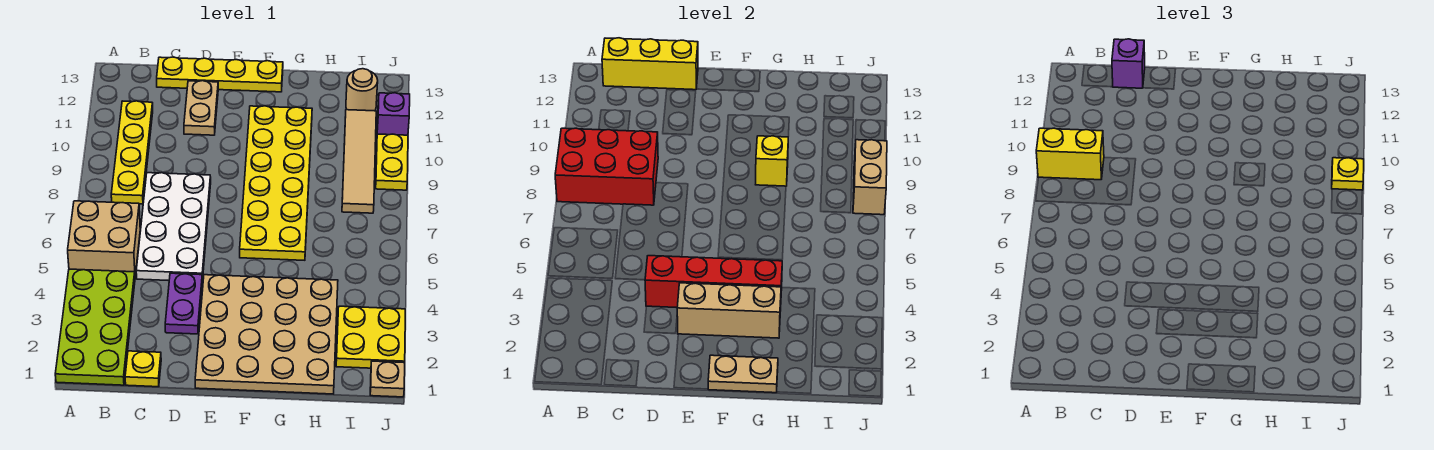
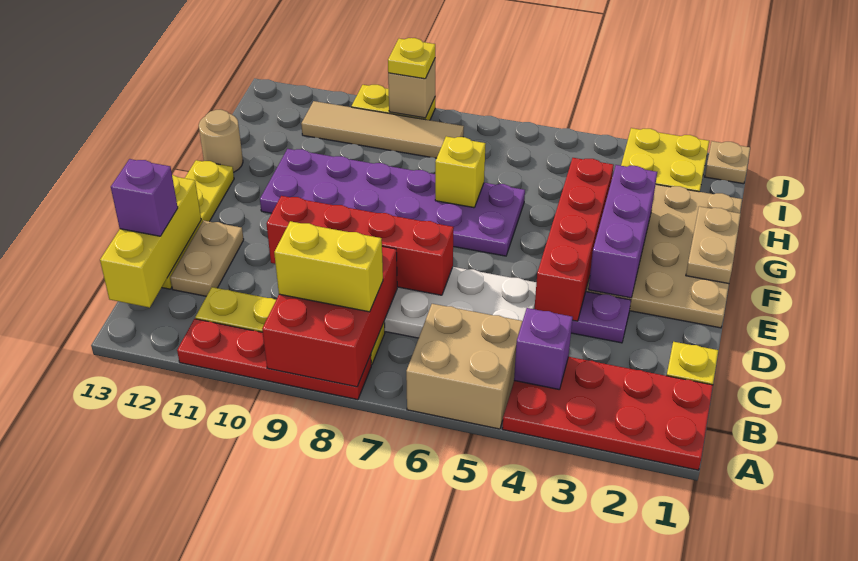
lime 2x4 plate [55,269,135,385] -> red 2x4 plate [502,357,713,470]
none -> red 1x4 plate [177,319,371,400]
yellow 1x2 brick [1036,128,1104,180] -> yellow 1x2 brick turned to [274,221,383,312]
none -> red 1x4 brick [266,196,454,295]
tan 1x2 plate [184,81,218,135] -> tan 1x2 plate turned to [170,220,244,296]
tan 1x3 brick [677,283,781,338] -> purple 1x3 brick [588,165,657,298]
yellow 2x6 plate [240,106,312,260] -> purple 2x6 plate [260,149,525,256]
yellow 1x1 brick [756,136,788,186] -> yellow 1x1 brick moved to [435,136,486,208]
tan 1x1 round brick [346,69,378,111] -> tan 1x1 round brick moved to [199,110,243,172]
tan 1x2 brick [853,140,887,215] -> tan 1x1 brick [388,59,435,118]
purple 1x1 brick [377,93,410,135] -> purple 1x1 brick moved to [514,308,573,389]

